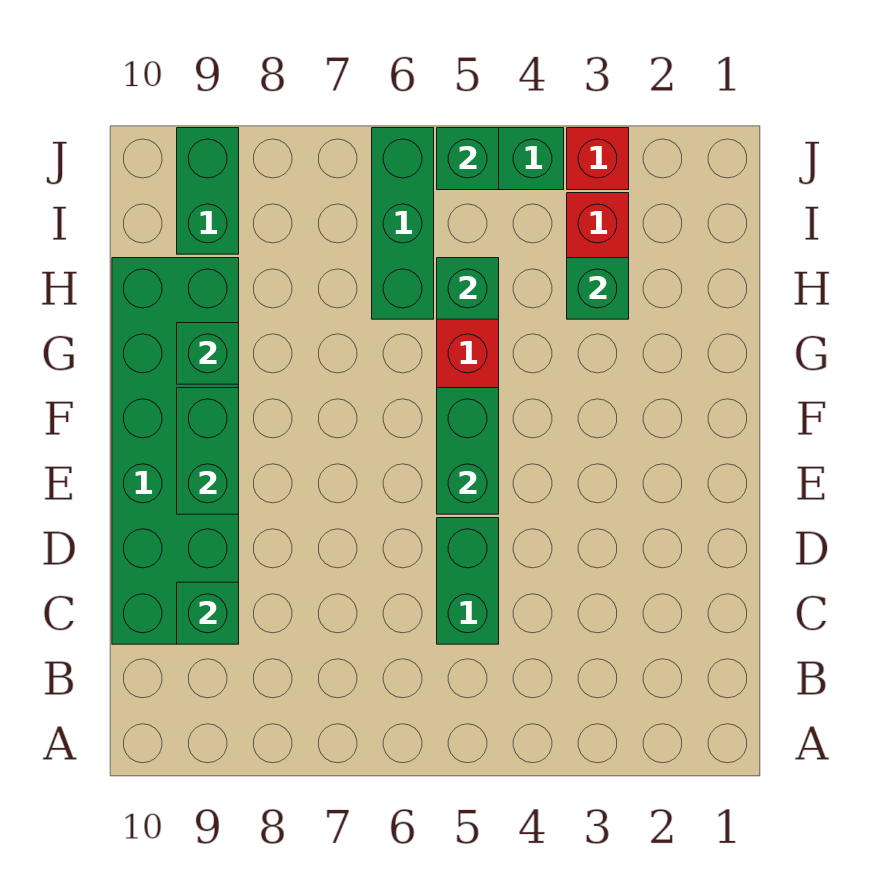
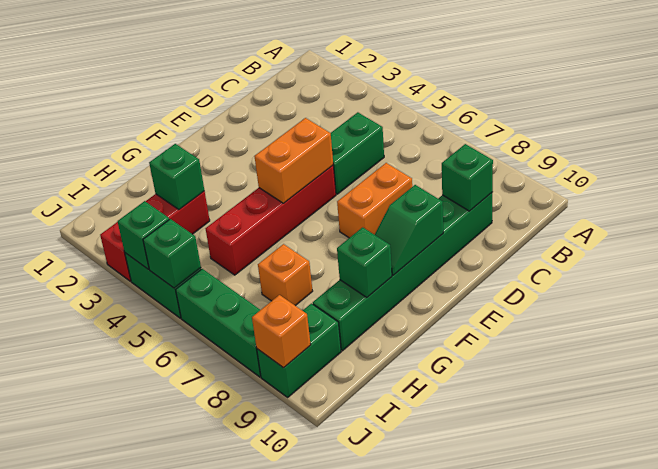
green 2x6 brick [112,258,239,644] -> green 1x6 brick [313,193,492,351]
none -> orange 1x2 brick [337,163,412,238]
green 1x2 brick [437,388,499,514] -> orange 1x2 brick [254,118,333,203]
green 1x2 brick [177,388,239,514] -> green 1x2 slope [375,185,443,275]
green 1x1 brick [437,258,499,319] -> green 1x1 brick moved to [118,201,169,269]
green 1x3 brick [372,128,434,319] -> green 1x3 brick turned to [176,269,261,377]
none -> orange 1x1 brick [258,244,313,306]
none -> orange 1x1 brick [252,295,311,368]

